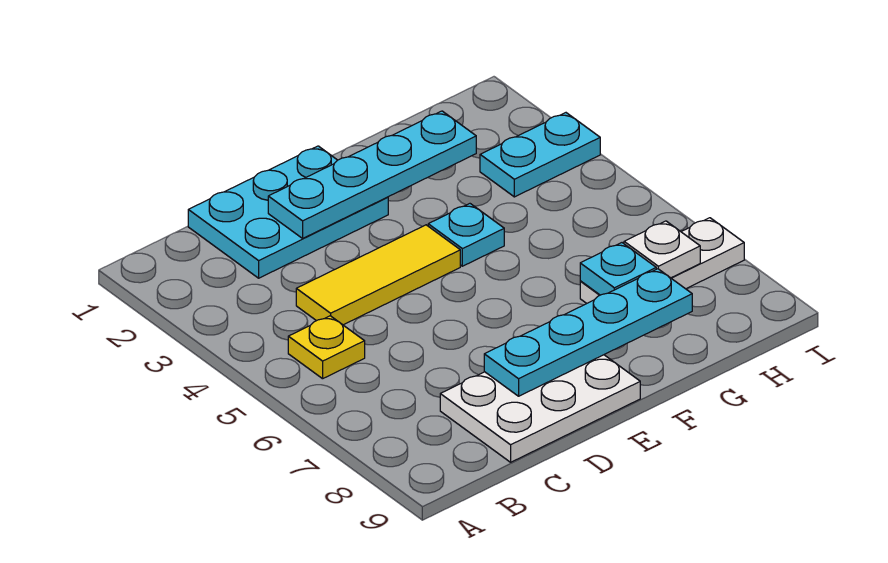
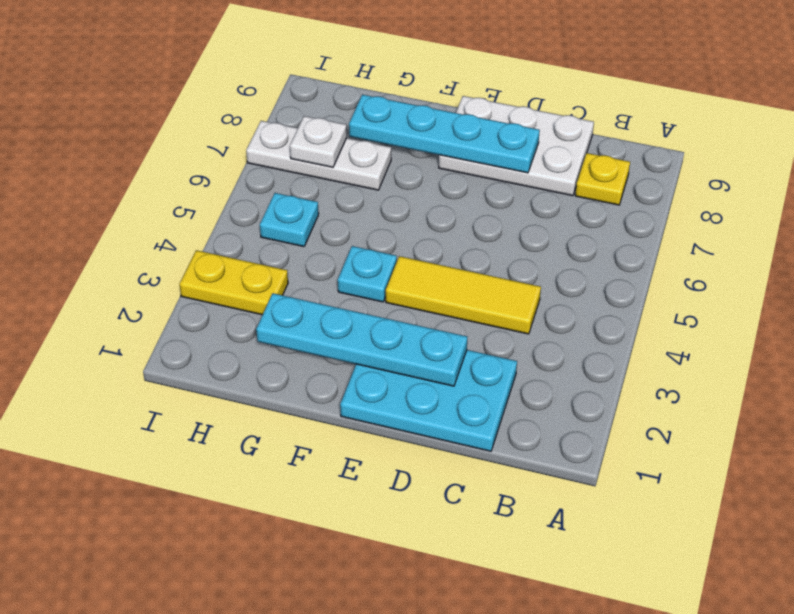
yellow 1x1 plate [288,316,365,379] -> yellow 1x1 plate moved to [575,153,630,205]
cyan 1x1 plate [580,243,656,295] -> cyan 1x1 plate moved to [260,193,319,247]
cyan 1x2 plate [480,113,600,197] -> yellow 1x2 plate [180,250,288,315]

